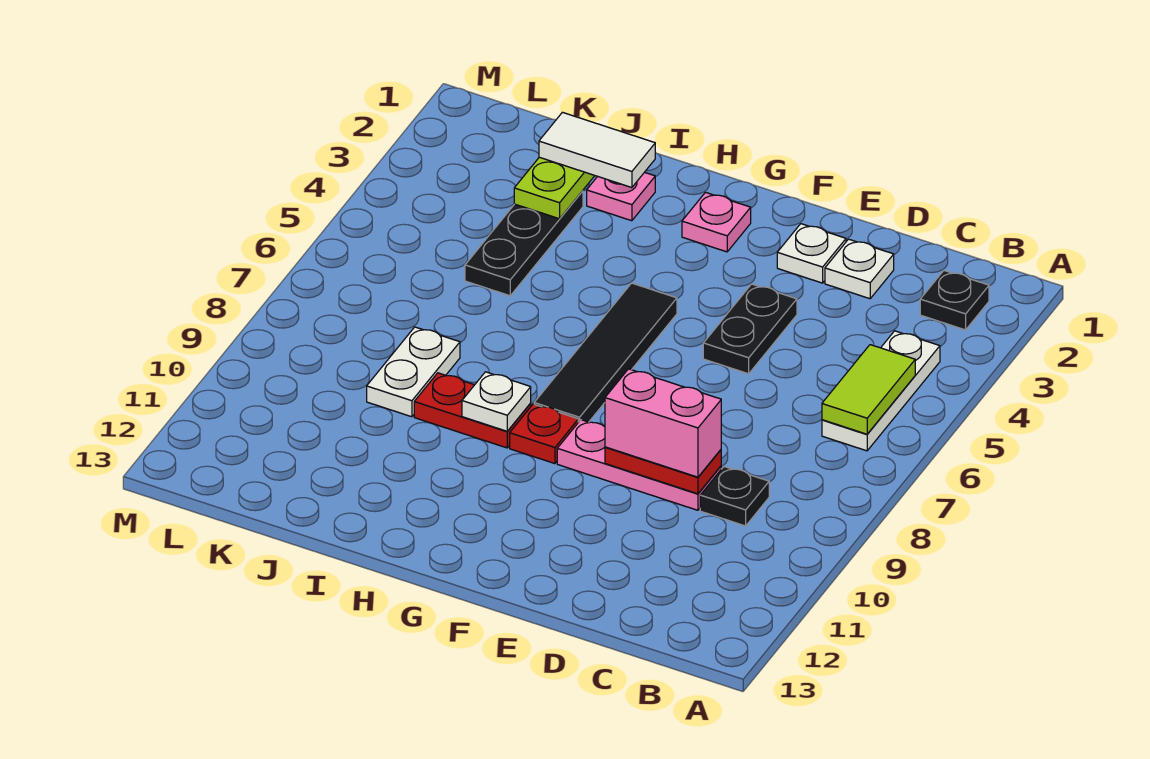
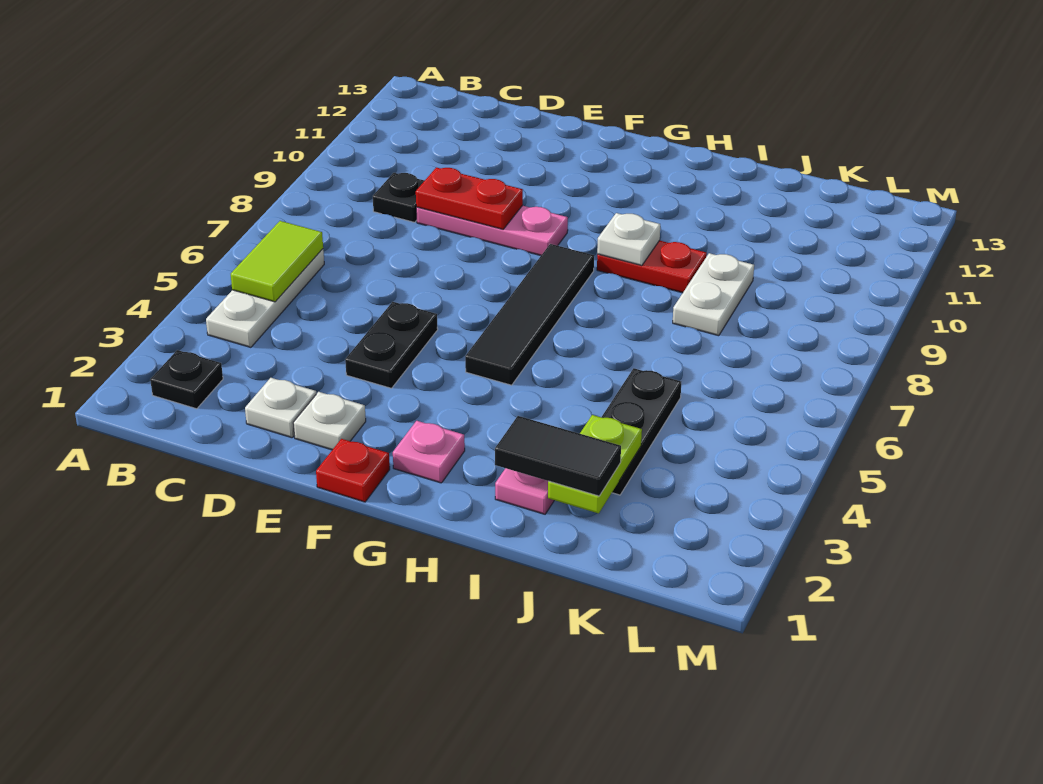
pink 1x2 brick [605,369,721,477] -> none
red 1x1 plate [510,404,578,464] -> red 1x1 plate moved to [316,439,390,502]
white 1x2 tile [539,112,655,188] -> black 1x2 tile [495,416,621,496]

